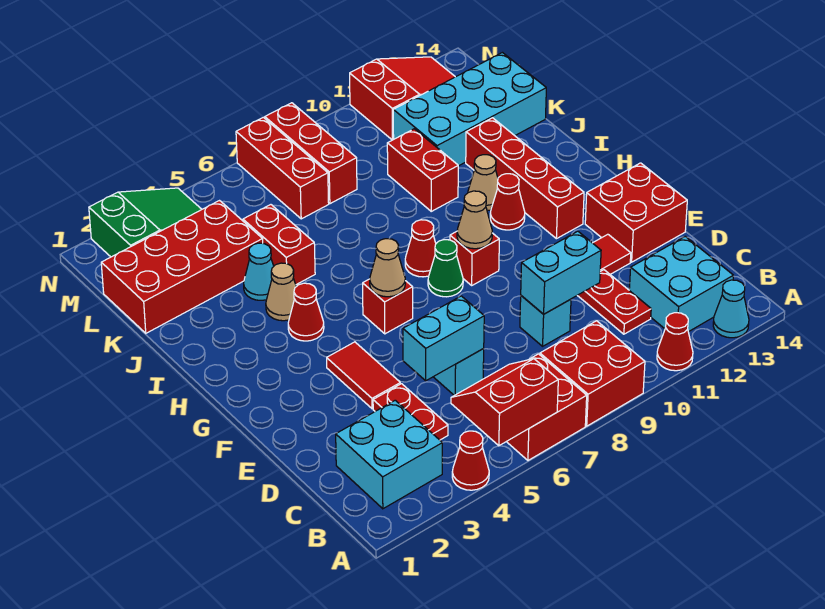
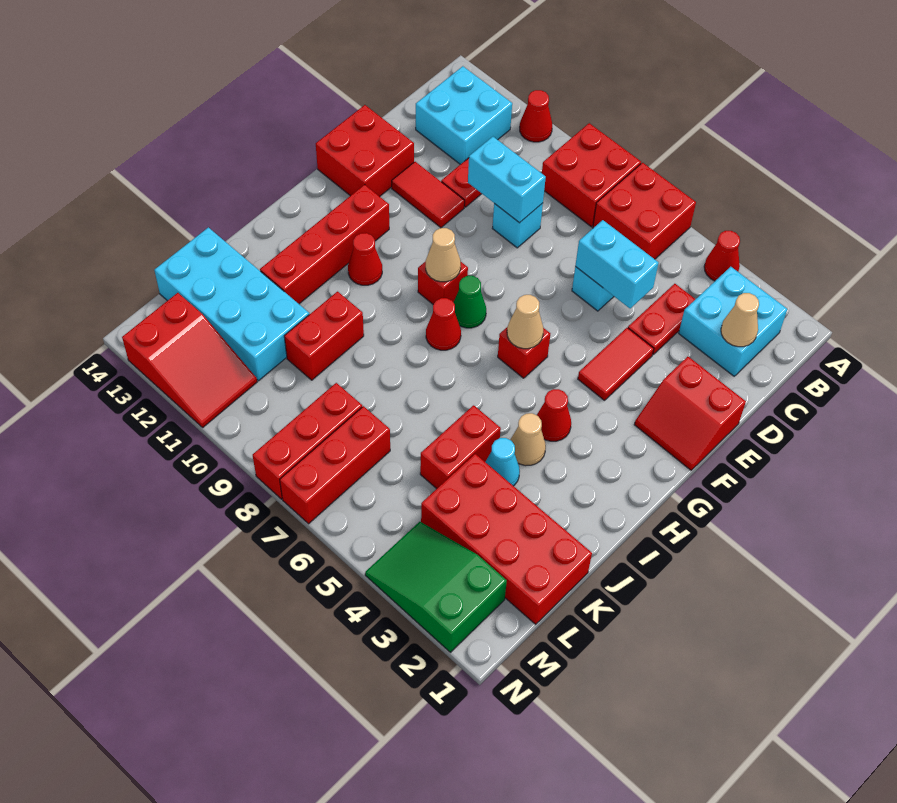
red 2x2 slope [451,359,558,446] -> red 2x2 slope moved to [634,357,746,470]
cyan 1x1 cone [713,280,749,338] -> none
tan 1x1 cone [468,155,498,211] -> tan 1x1 cone moved to [721,293,759,347]
red 2x3 slope [350,57,455,140] -> red 2x3 slope turned to [122,293,257,427]

